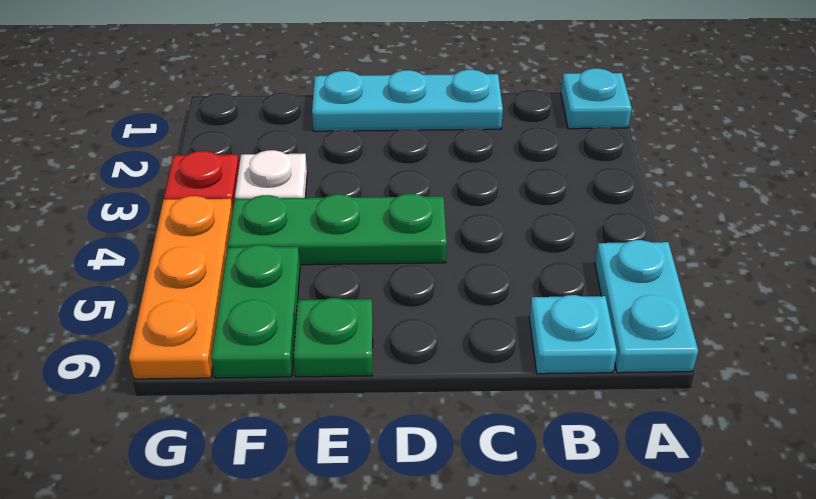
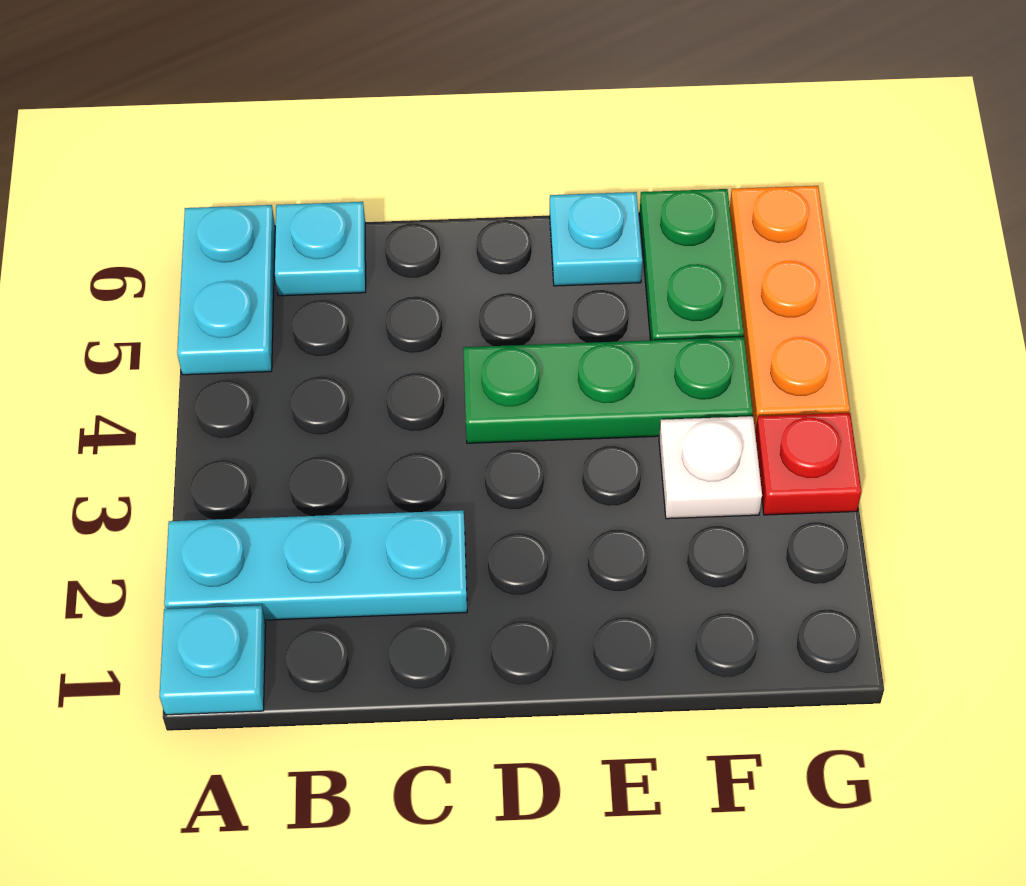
cyan 1x3 plate [312,70,503,131] -> cyan 1x3 plate moved to [164,510,467,620]
green 1x1 plate [293,298,373,377] -> cyan 1x1 plate [550,192,642,286]

